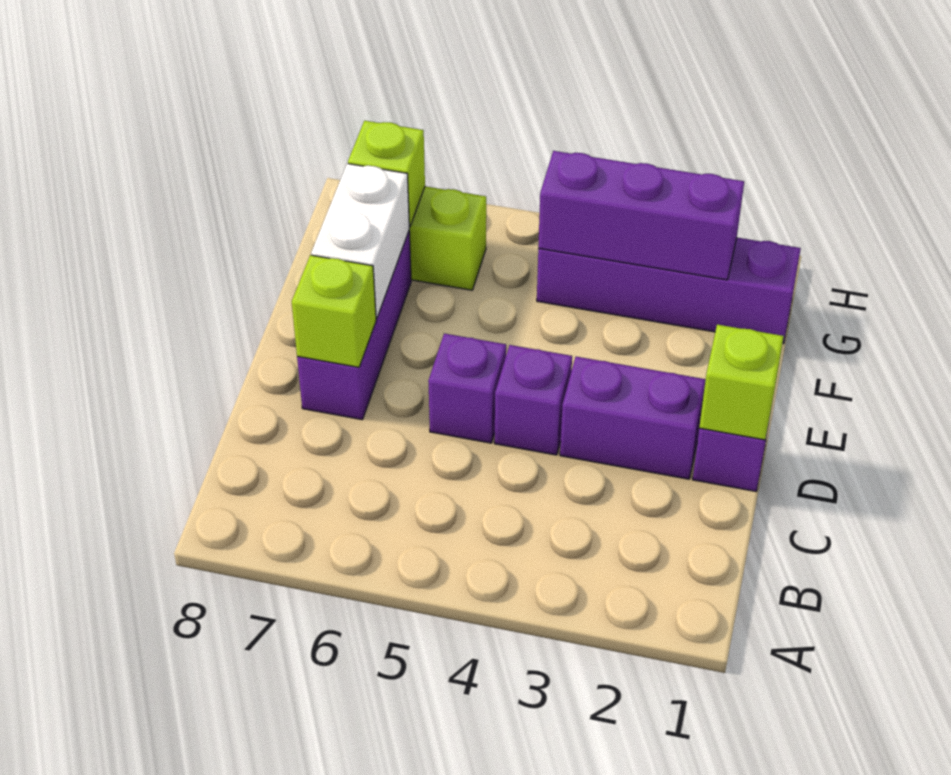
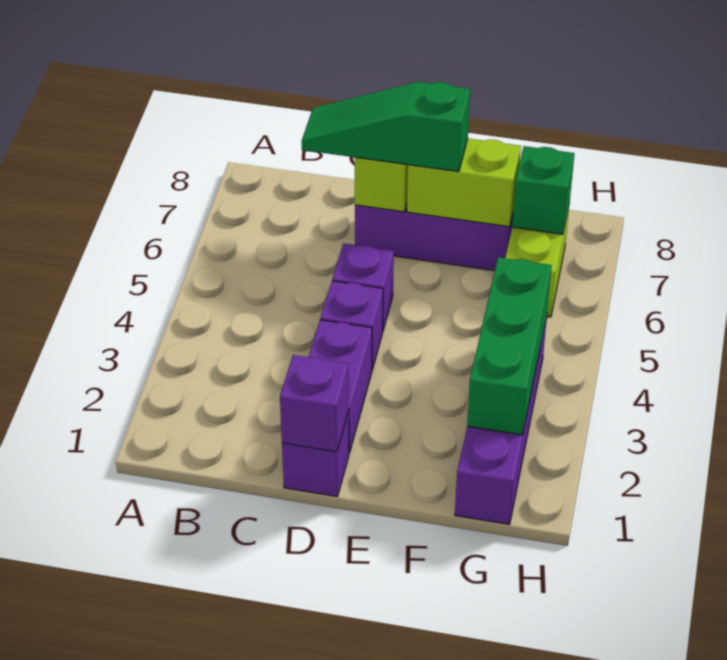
none -> green 1x3 slope [302,82,470,172]
lime 1x1 brick [699,325,784,440] -> purple 1x1 brick [280,355,349,452]
white 1x2 brick [311,164,409,319] -> lime 1x2 brick [407,139,521,227]
purple 1x3 brick [538,151,744,280] -> green 1x3 brick [467,257,552,435]
lime 1x1 brick [348,121,425,227] -> green 1x1 brick [512,146,574,234]

